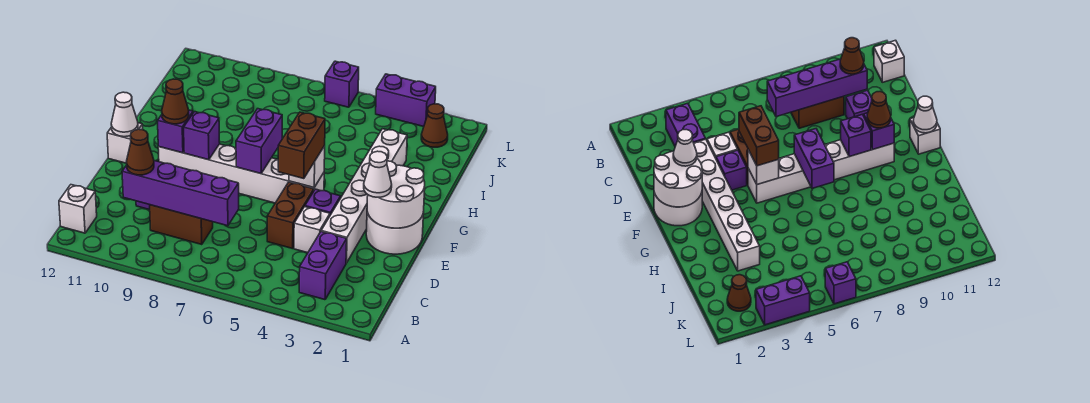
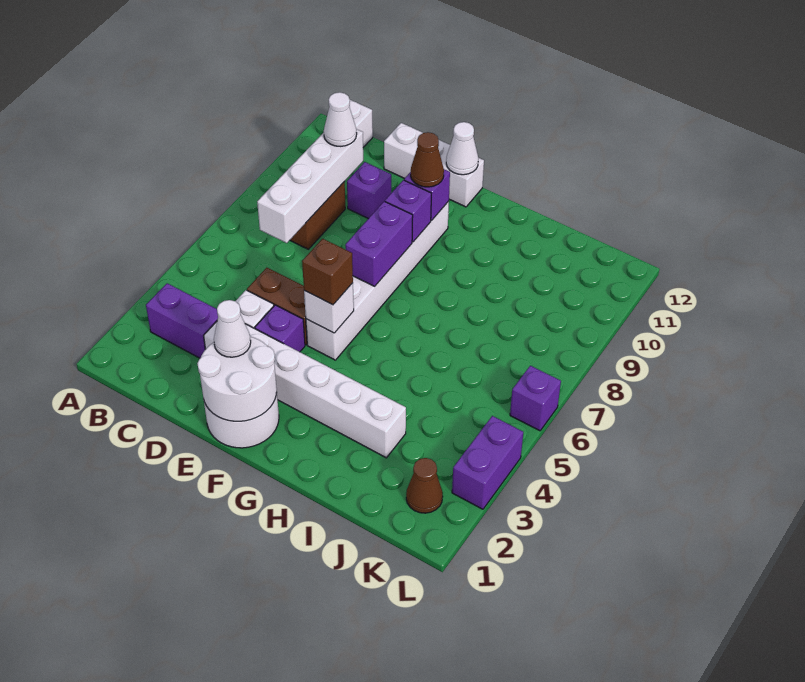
purple 1x4 brick [122,161,239,226] -> white 1x4 brick [257,129,363,243]
brown 1x1 cone [127,129,154,175] -> white 1x1 cone [324,92,357,146]
brown 1x2 brick [278,112,325,179] -> brown 1x1 brick [302,239,353,305]
purple 1x2 brick [236,109,282,174] -> purple 1x2 brick turned to [345,201,413,286]
white 1x1 brick [107,123,143,163] -> white 1x3 brick [384,123,484,207]

